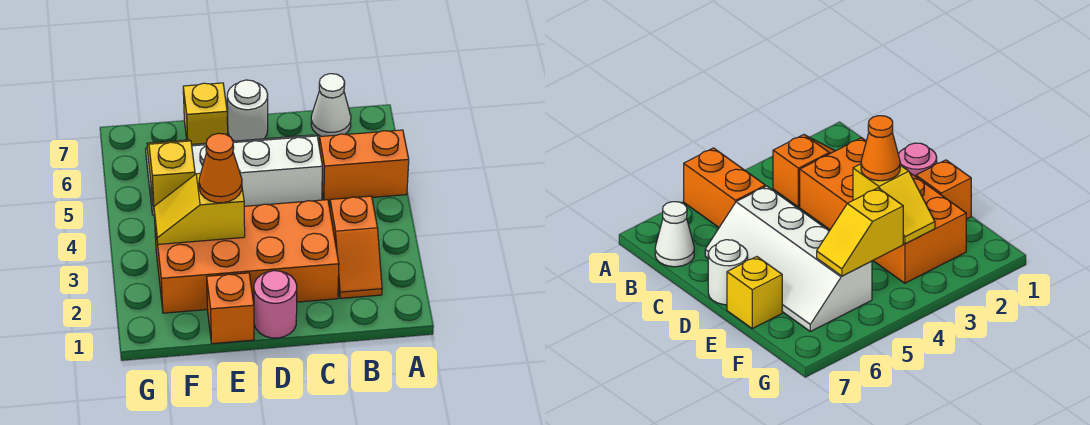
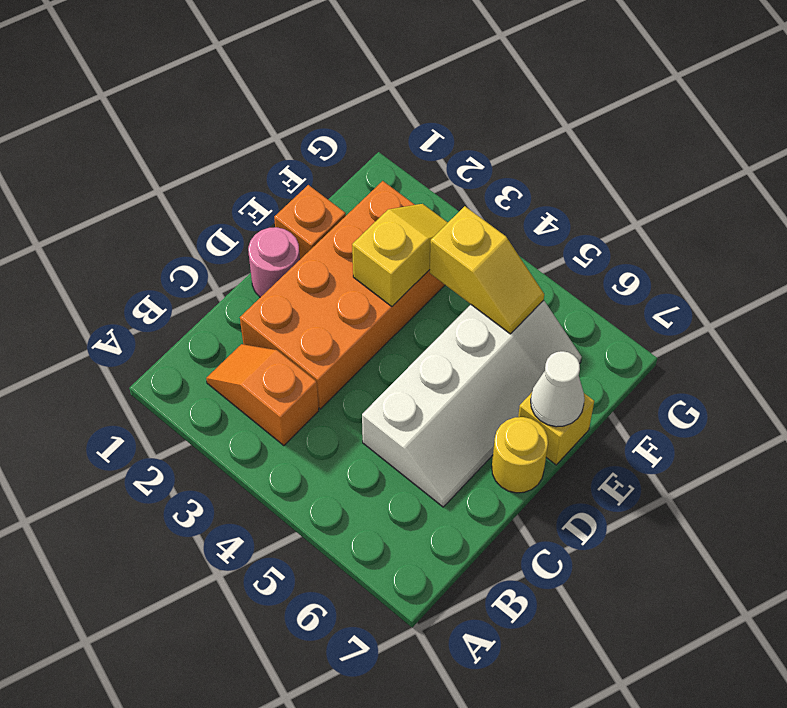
orange 1x2 brick [319,130,409,201] -> none
white 1x1 cone [311,74,351,136] -> white 1x1 cone moved to [531,351,584,427]
white 1x1 round brick [227,80,268,141] -> yellow 1x1 round brick [492,417,548,493]
orange 1x1 cone [199,133,242,203] -> none

